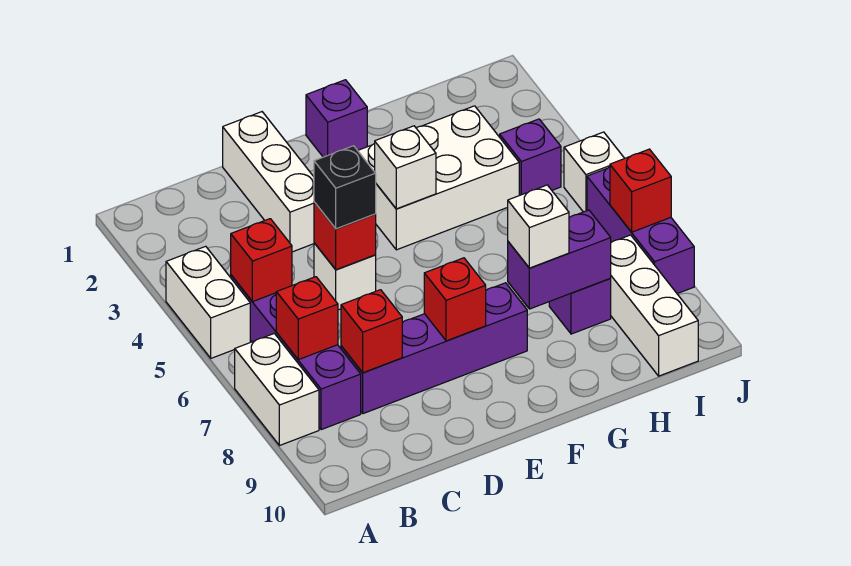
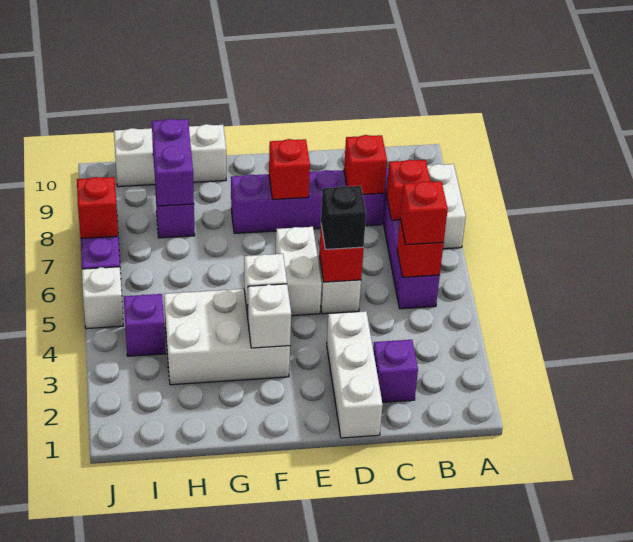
white 1x2 brick [166,246,250,358] -> white 1x2 brick moved to [276,227,322,316]
none -> red 1x1 brick [400,181,448,245]
purple 1x1 brick [306,80,367,157] -> purple 1x1 brick moved to [373,340,418,402]
purple 1x2 brick [508,210,611,309] -> purple 1x2 brick turned to [152,119,194,206]
white 1x1 brick [508,185,569,268] -> white 1x1 brick moved to [248,284,291,348]
white 1x3 brick [610,235,698,376] -> white 1x3 brick turned to [114,124,226,187]

